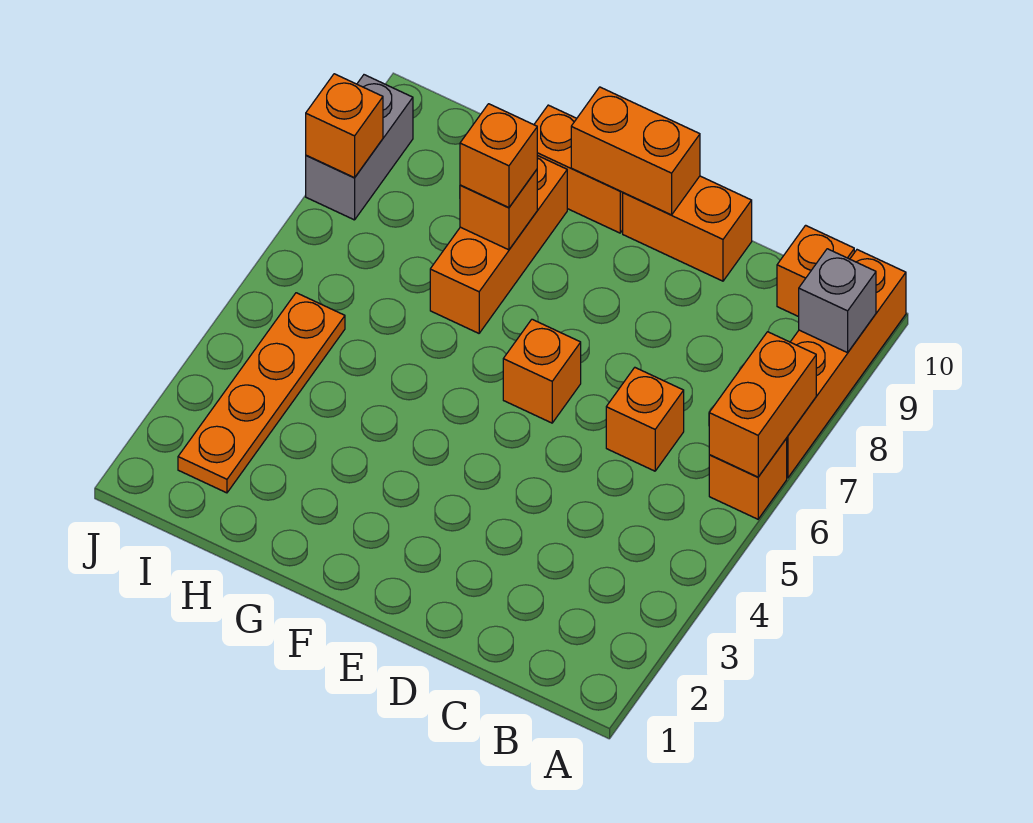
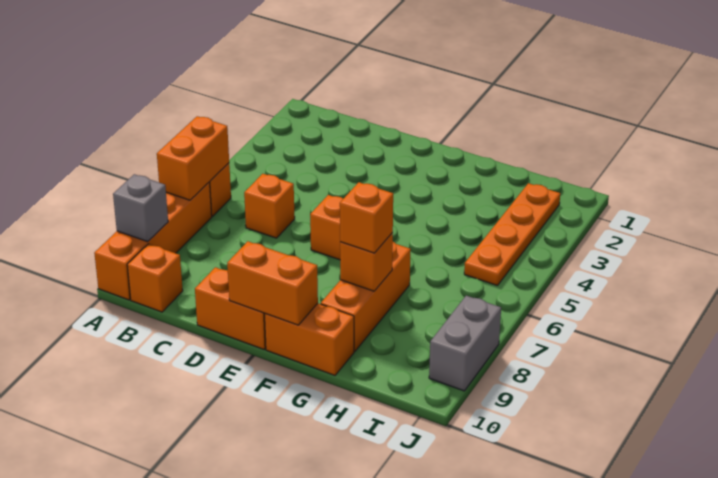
orange 1x1 brick [306,74,383,178] -> none

